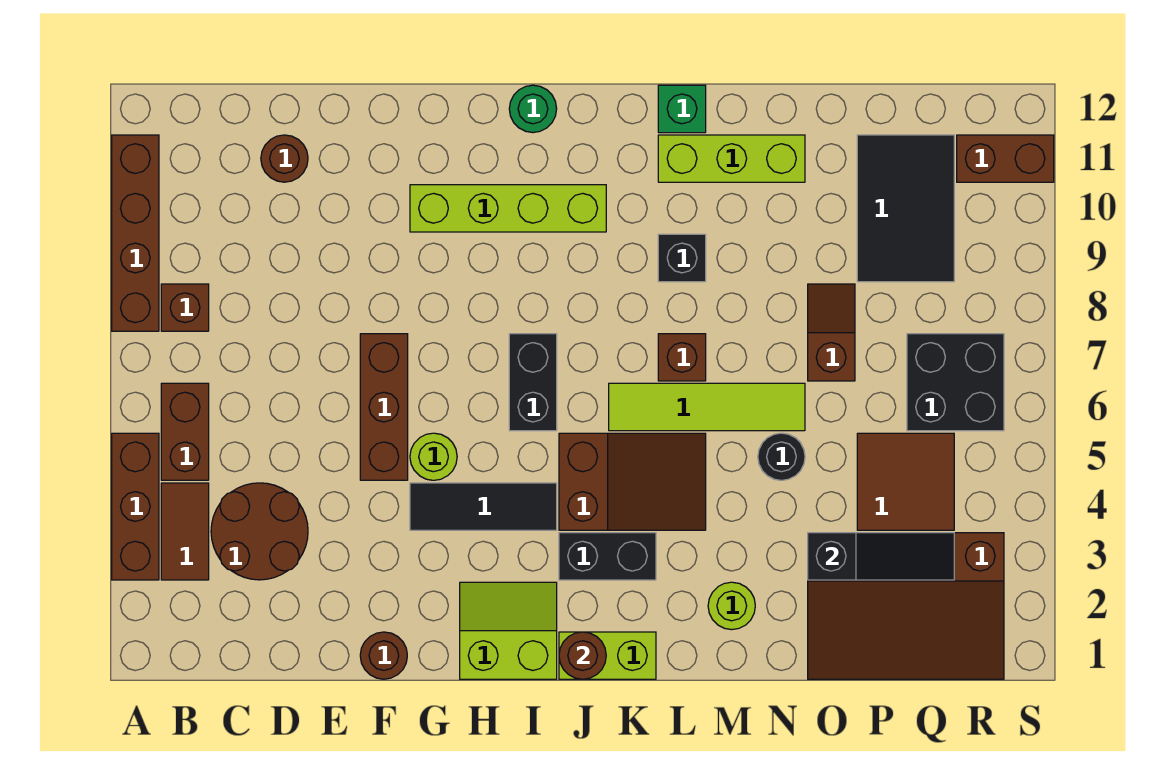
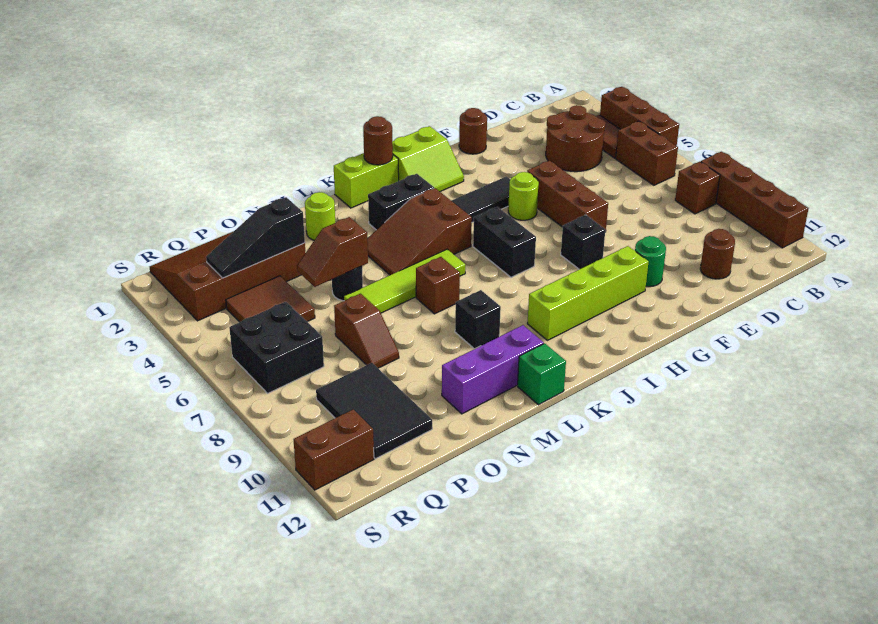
none -> black 1x1 brick [561,215,605,269]
green 1x1 round brick [509,85,557,133] -> green 1x1 round brick moved to [635,236,666,287]
lime 1x3 brick [658,135,805,182] -> purple 1x3 brick [442,325,544,414]
none -> brown 1x2 slope [297,217,368,287]

